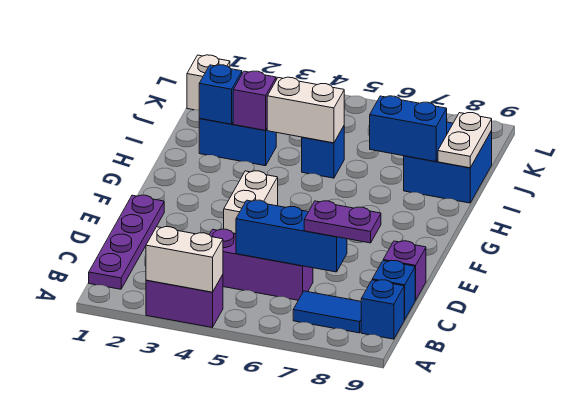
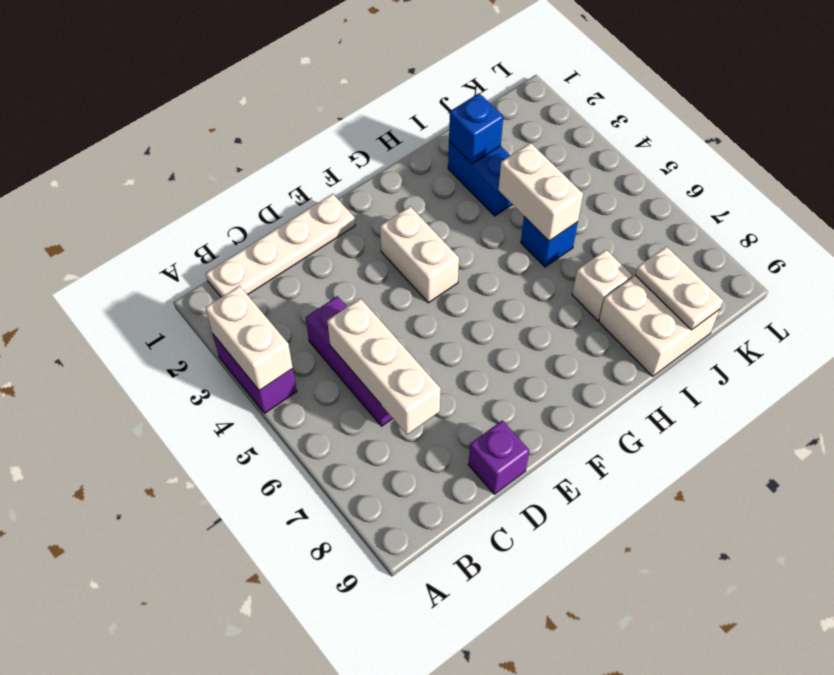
purple 1x4 plate [89,195,164,289] -> white 1x4 plate [206,194,355,297]
blue 1x2 tile [293,291,361,333] -> none
blue 1x1 brick [361,280,405,339] -> none
blue 1x3 brick [236,200,347,272] -> white 1x3 brick [327,299,441,435]
purple 1x2 plate [304,201,381,243] -> none
blue 1x1 brick [372,260,415,319] -> none
white 1x2 brick [224,171,278,234] -> white 1x2 brick turned to [380,206,459,303]
purple 1x1 brick [233,71,276,130] -> none
blue 1x2 brick [370,96,447,162] -> none
blue 2x2 brick [404,122,492,203] -> white 2x2 brick [599,275,719,376]
white 1x2 plate [438,113,492,168] -> white 1x2 plate turned to [636,247,723,330]
white 1x1 brick [187,55,230,110] -> white 1x1 brick moved to [572,250,632,320]

